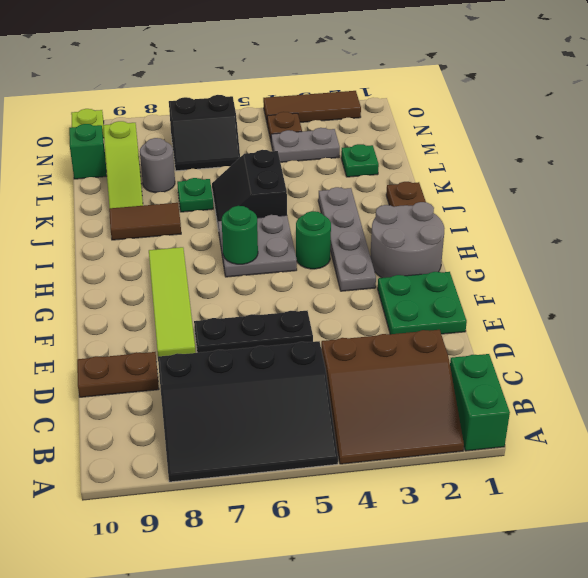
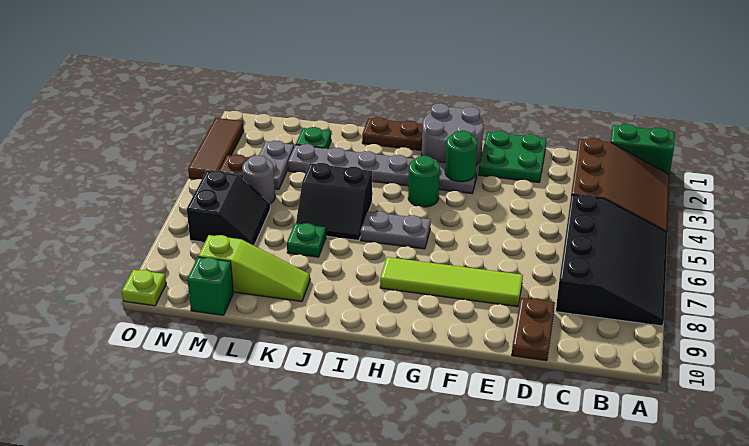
black 1x3 plate [194,311,313,353] -> none
grey 1x4 plate [318,187,376,291] -> grey 1x6 plate [288,144,477,193]
grey 2x2 plate [218,215,297,277] -> grey 1x2 plate [361,211,431,249]
green 1x1 round brick [222,206,258,264] -> green 1x1 round brick moved to [445,131,477,182]
brown 1x2 tile [109,203,181,240] -> none
grey 1x1 round brick [140,138,175,193] -> grey 1x1 round brick moved to [242,155,275,204]

